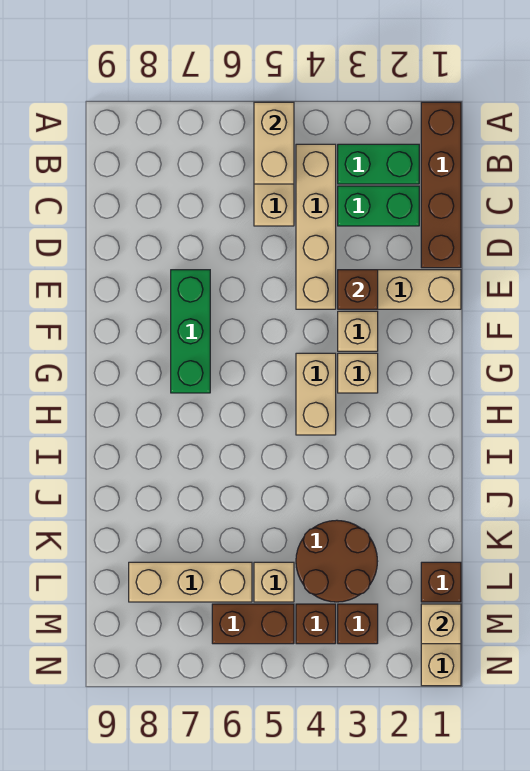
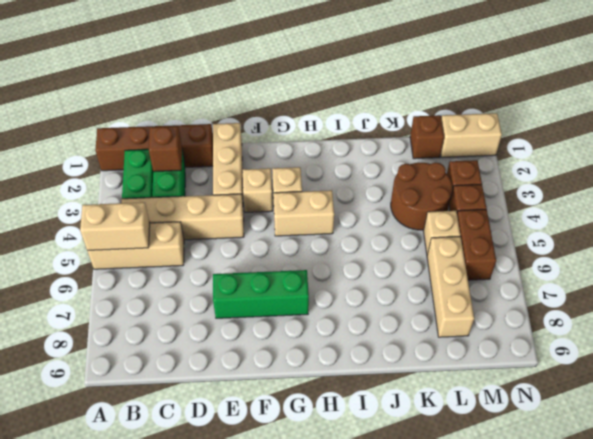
brown 1x1 brick [338,270,378,309] -> brown 1x1 brick moved to [149,126,182,172]
tan 1x1 brick [421,604,461,644] -> none

